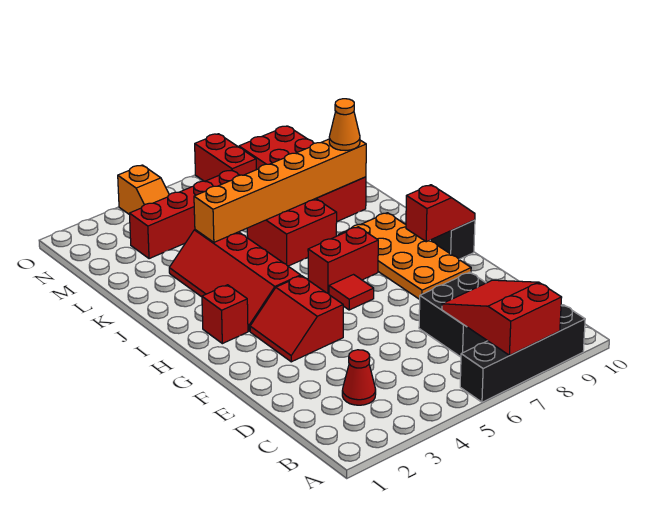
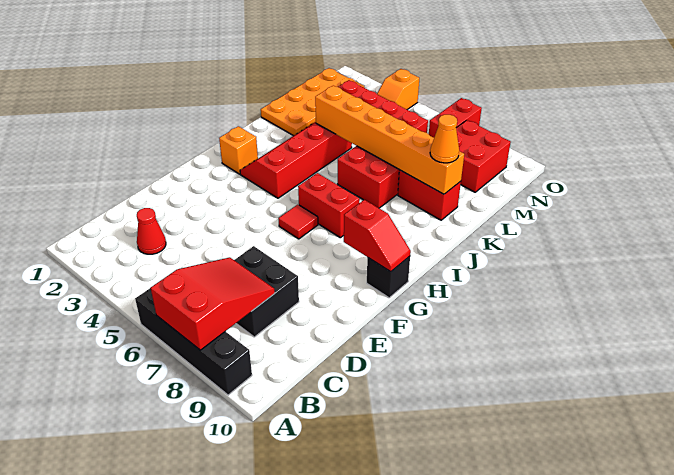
red 2x2 slope [250,276,343,362] -> none
orange 2x4 plate [339,213,471,299] -> orange 2x4 plate moved to [261,68,364,136]
red 1x1 brick [202,285,248,344] -> orange 1x1 brick [219,126,258,174]

